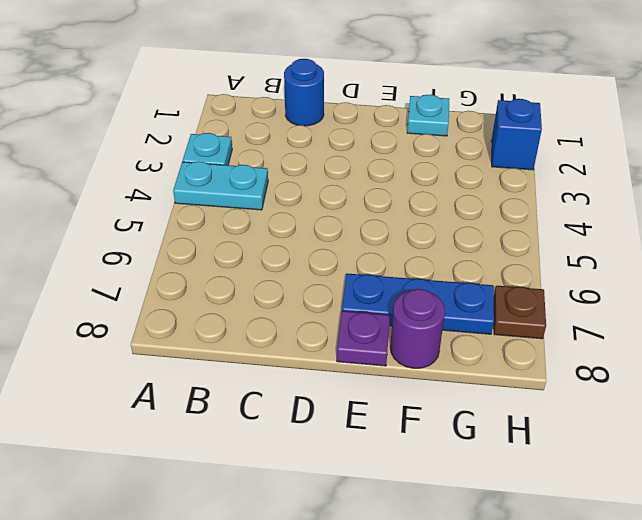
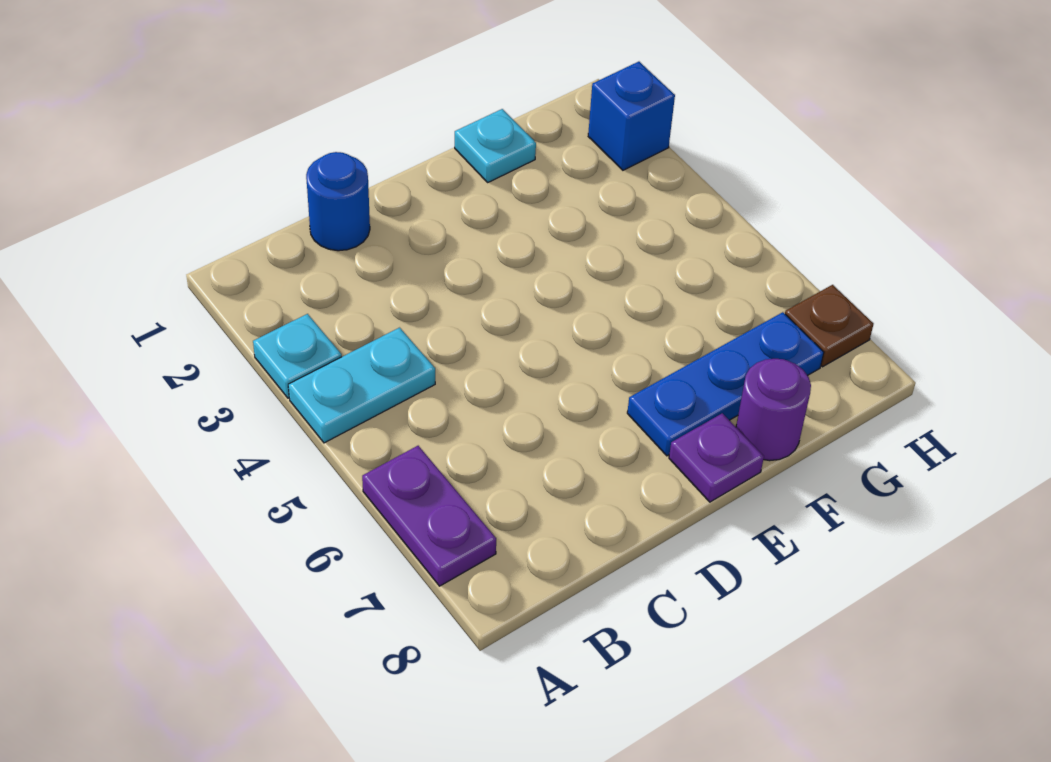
none -> purple 1x2 plate [362,446,496,586]

